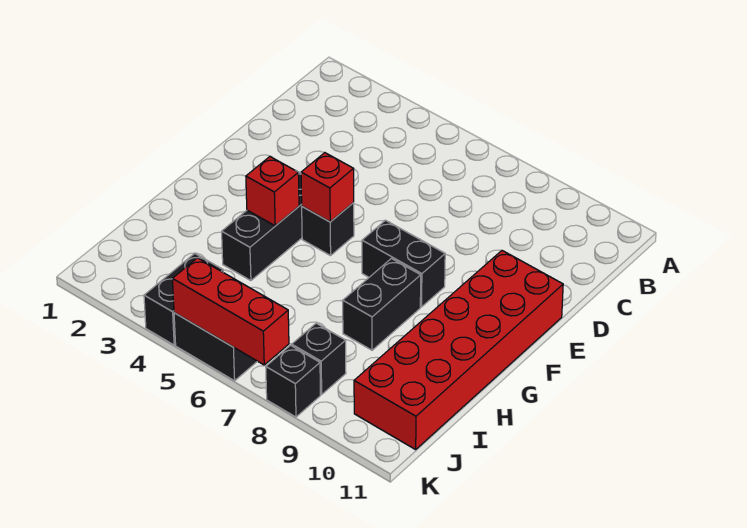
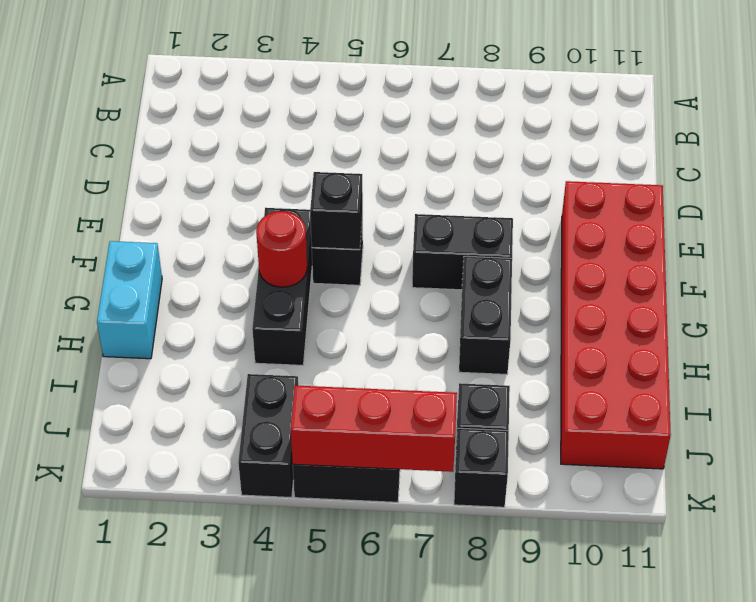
red 1x1 brick [301,153,354,222] -> black 1x1 brick [310,172,363,250]
none -> cyan 1x2 brick [97,241,162,359]
red 1x1 brick [246,157,299,226] -> red 1x1 round brick [256,211,307,287]

